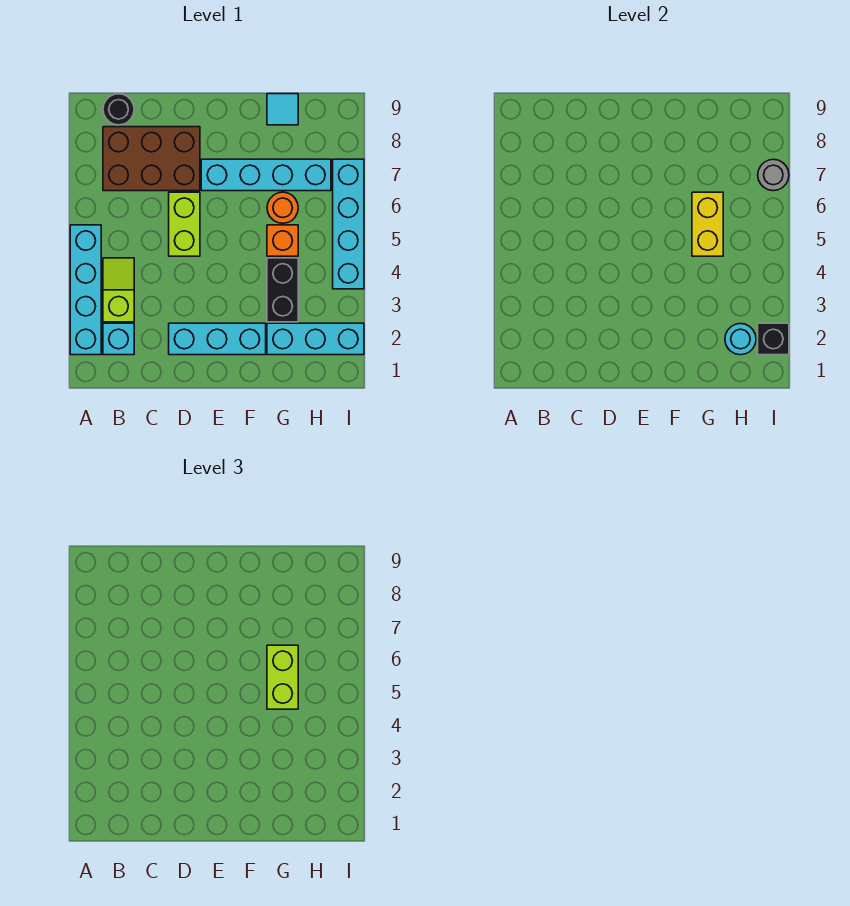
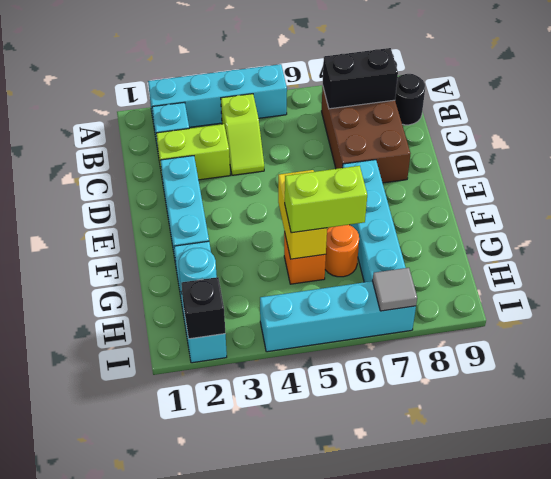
lime 1x2 slope [103,258,134,322] -> lime 1x2 slope turned to [221,94,264,175]
lime 1x2 brick [169,192,200,256] -> lime 1x2 brick moved to [156,124,230,181]
black 1x2 brick [267,258,298,322] -> black 1x2 brick moved to [323,48,398,109]
yellow 1x2 brick [692,192,723,256] -> yellow 1x2 brick turned to [278,170,327,259]
cyan 1x1 tile [267,94,298,125] -> none
grey 1x1 round brick [758,159,789,191] -> grey 1x1 tile [373,268,417,311]

